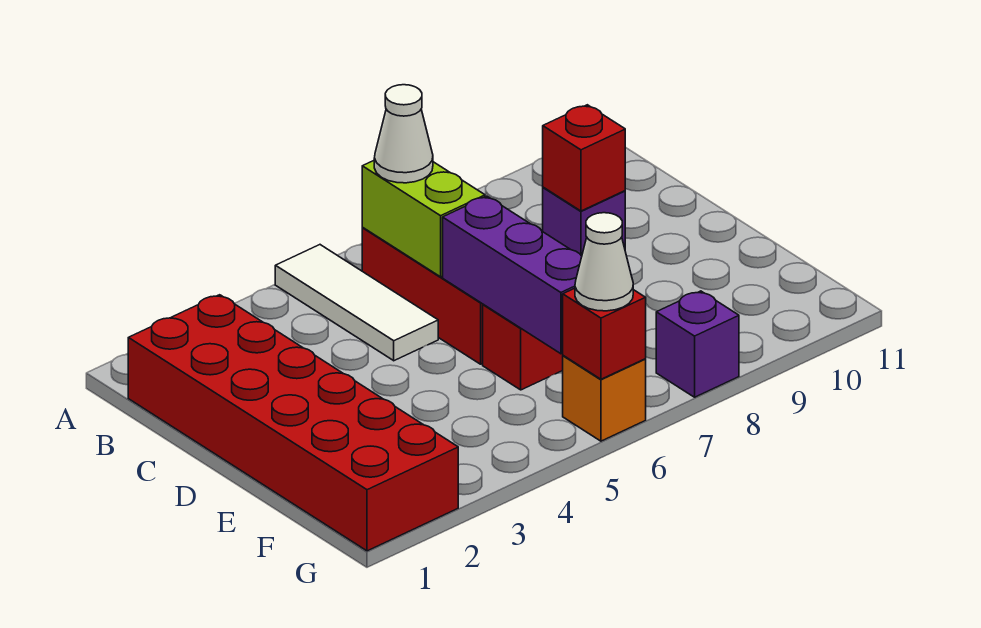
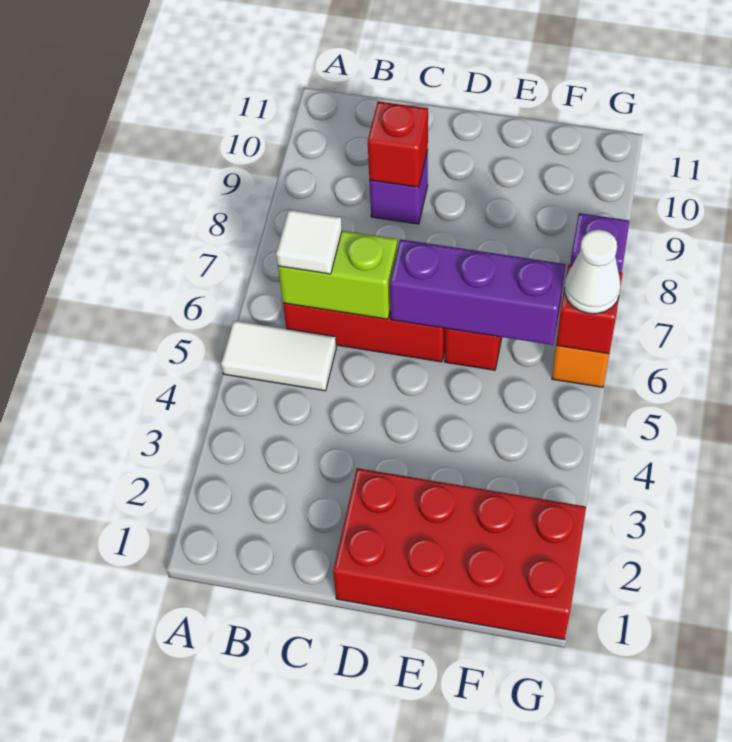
white 1x3 tile [275,245,438,361] -> white 1x2 tile [221,321,336,391]
red 2x6 brick [128,295,458,551] -> red 2x4 brick [333,468,586,640]
white 1x1 cone [374,85,433,183] -> white 1x1 tile [276,210,342,274]

